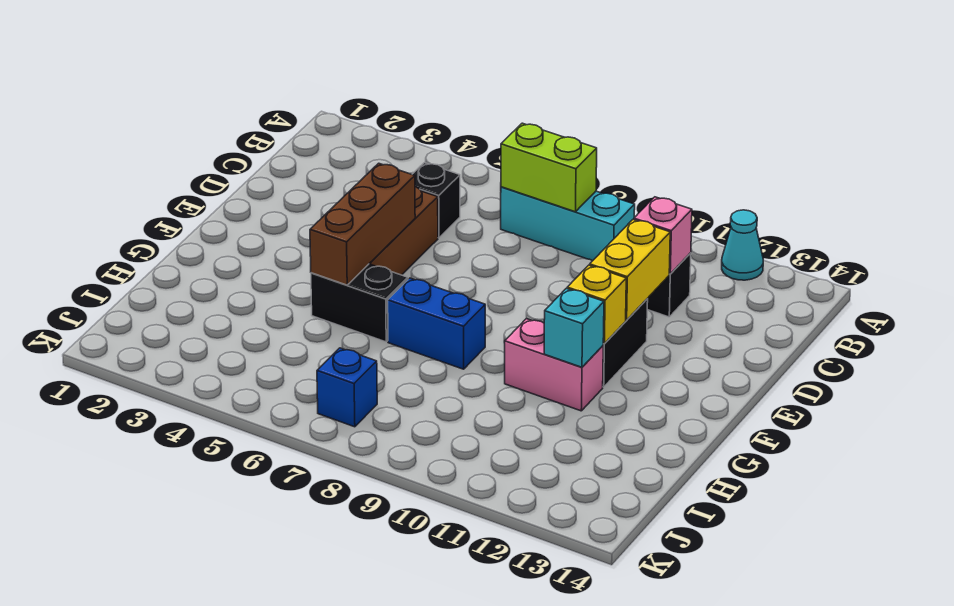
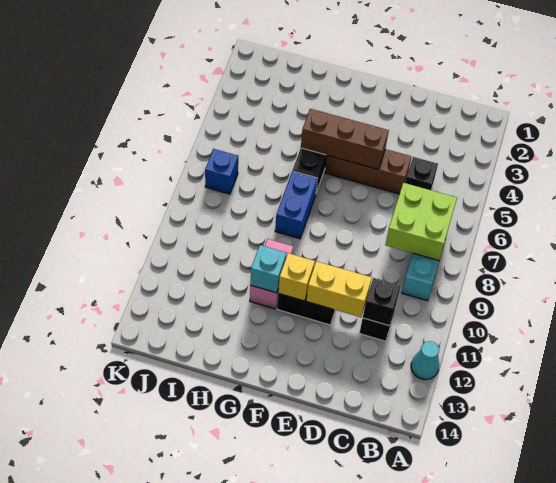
lime 1x2 brick [501,123,597,212] -> lime 2x2 brick [385,183,457,261]
pink 1x1 brick [634,197,692,274] -> black 1x1 brick [363,278,400,326]

